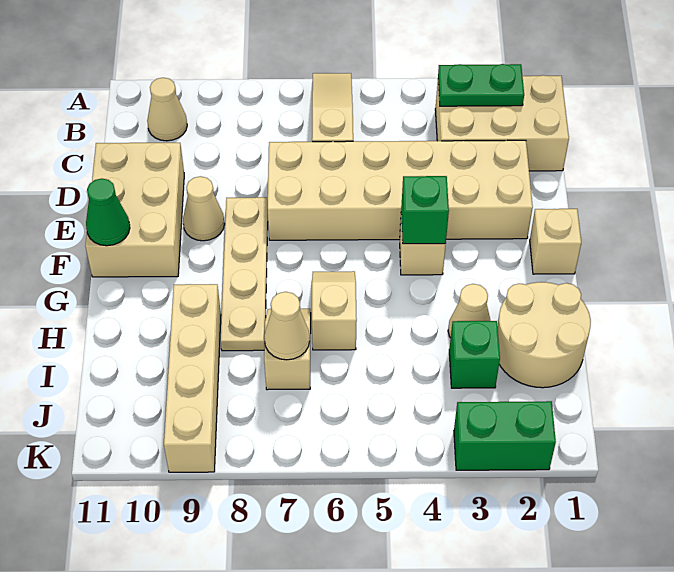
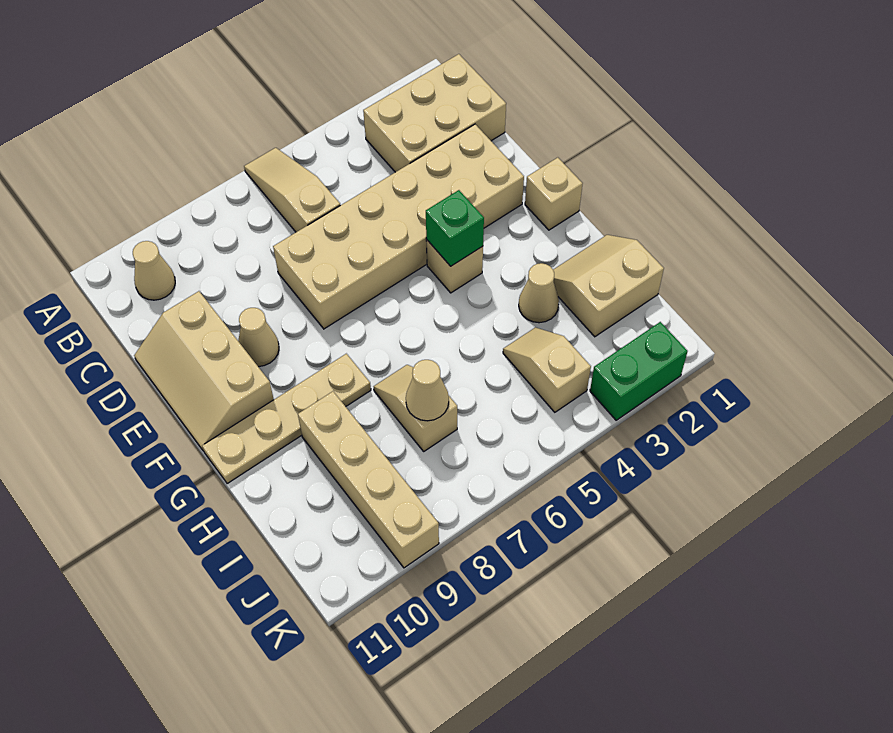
green 1x2 plate [438,64,524,106] -> none
tan 2x3 brick [85,143,184,277] -> tan 2x3 slope [134,291,274,451]
tan 1x4 plate [221,197,268,351] -> tan 1x4 plate turned to [202,354,371,484]
green 1x1 cone [86,179,130,246] -> none
tan 1x2 slope [312,271,357,350] -> tan 1x2 slope moved to [503,327,591,412]
tan 2x2 round brick [498,282,591,388] -> tan 2x2 slope [553,235,664,337]
green 1x1 brick [449,321,500,388] -> none

